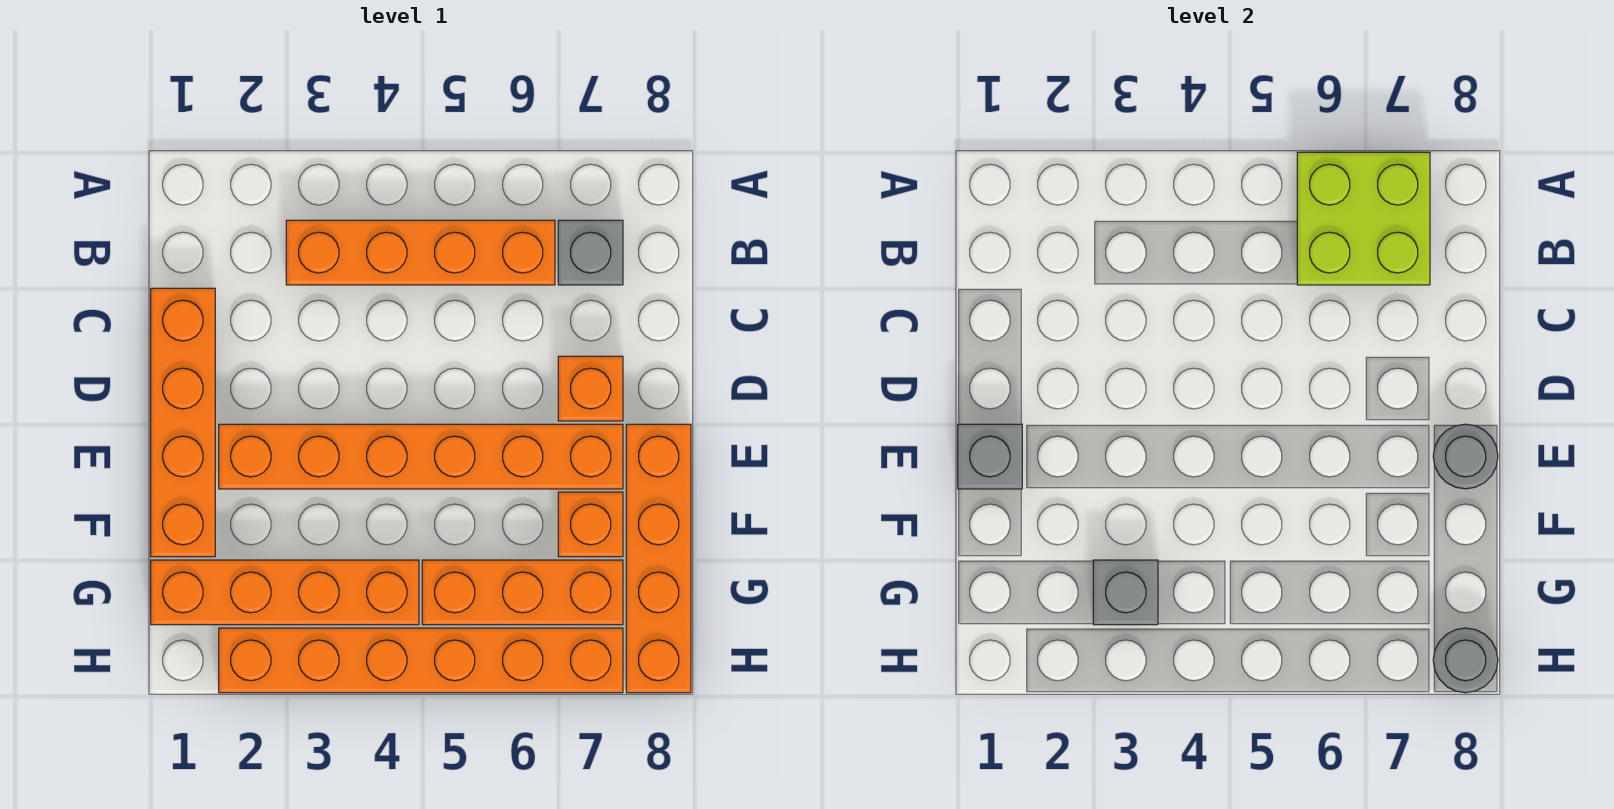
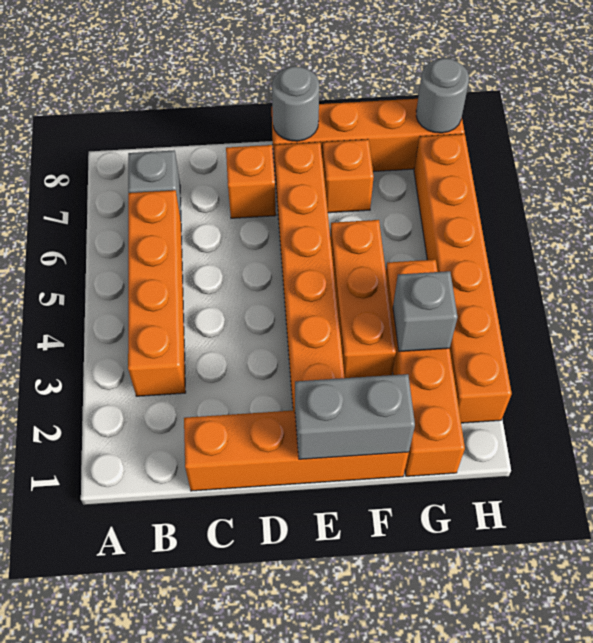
lime 2x2 brick [1297,152,1430,285] -> none
grey 1x1 brick [958,424,1022,489] -> grey 1x2 brick [295,374,415,459]
orange 1x3 brick [422,560,623,625] -> orange 1x3 brick moved to [330,220,396,378]

